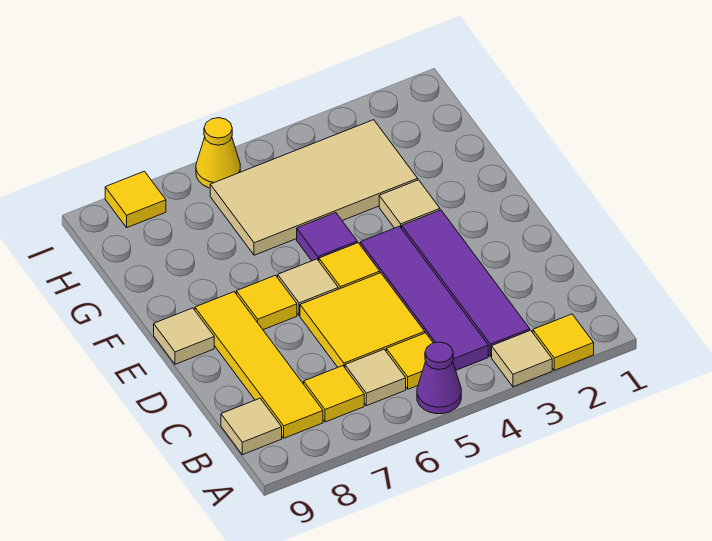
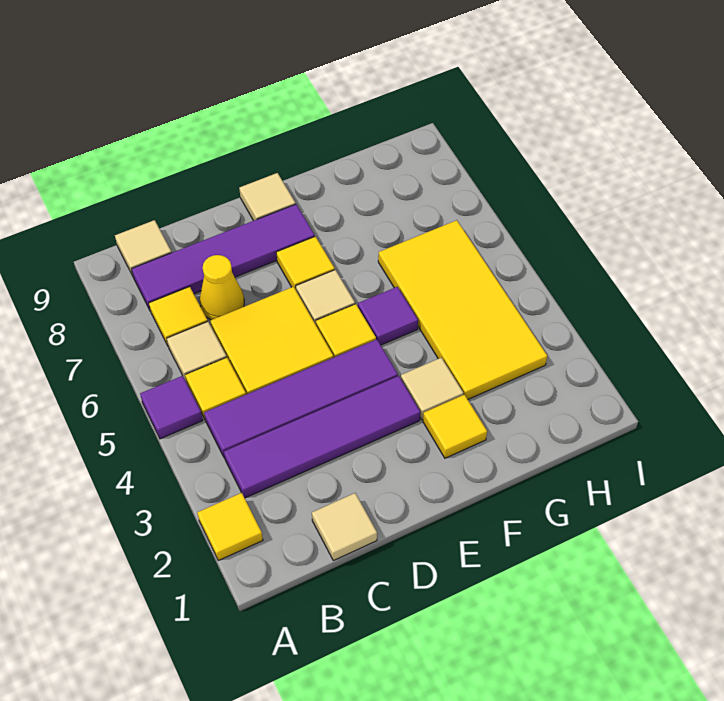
tan 1x1 tile [492,330,552,387] -> tan 1x1 tile moved to [312,493,377,561]
purple 1x1 cone [417,342,461,414] -> purple 1x1 tile [140,376,203,439]
yellow 1x4 tile [195,292,323,438] -> purple 1x4 tile [132,204,315,310]
tan 2x4 tile [210,120,418,255] -> yellow 2x4 tile [378,220,547,399]
yellow 1x1 cone [196,118,240,188] -> yellow 1x1 cone moved to [200,255,244,320]
yellow 1x1 tile [105,171,166,228] -> yellow 1x1 tile moved to [423,395,487,458]

